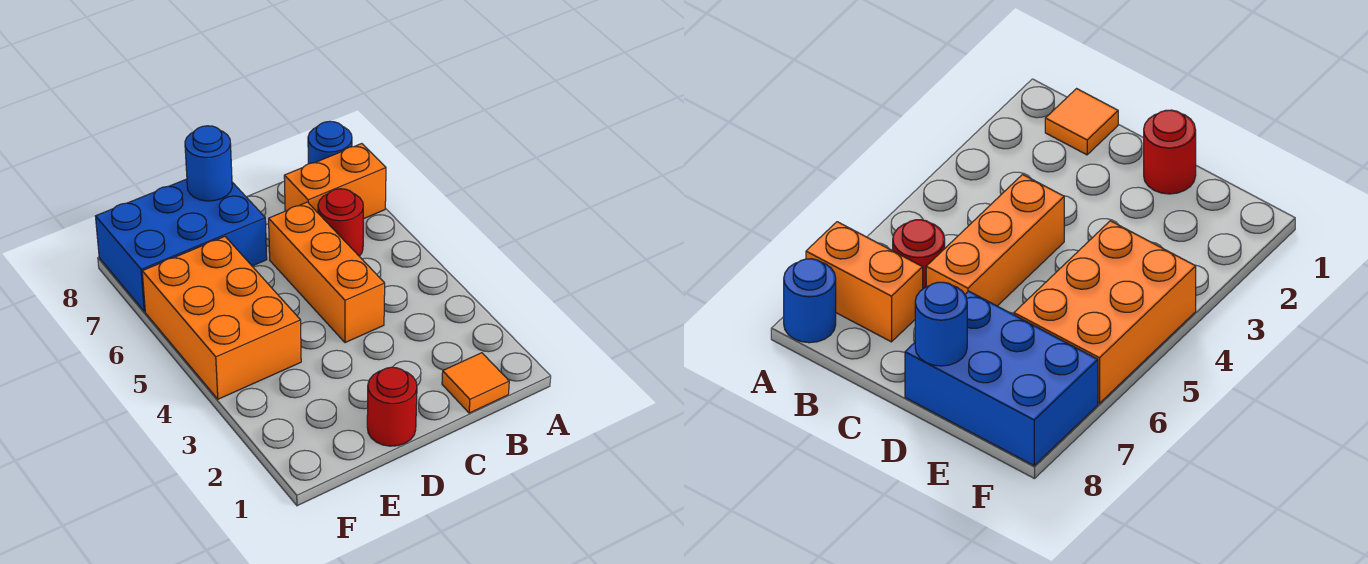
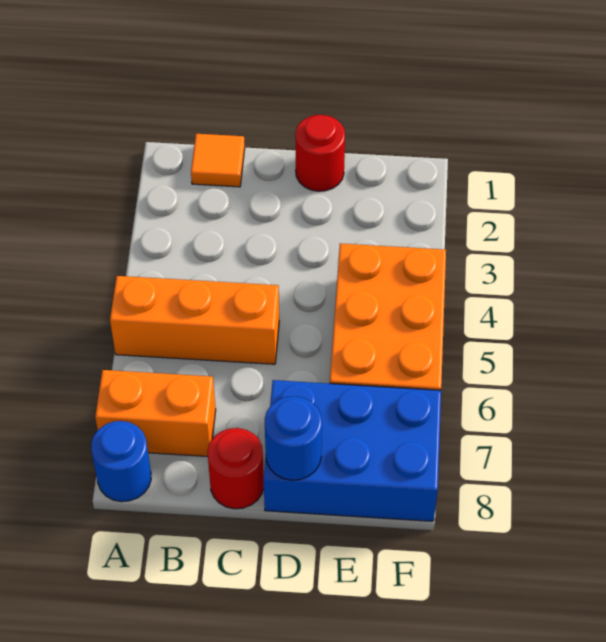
red 1x1 round brick [318,189,363,256] -> red 1x1 round brick moved to [207,428,264,509]
orange 1x3 brick [269,202,385,343] -> orange 1x3 brick turned to [110,276,279,364]

